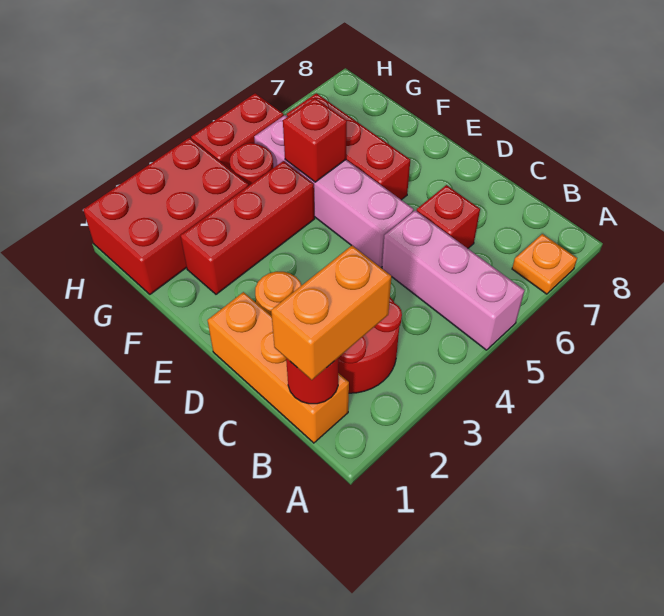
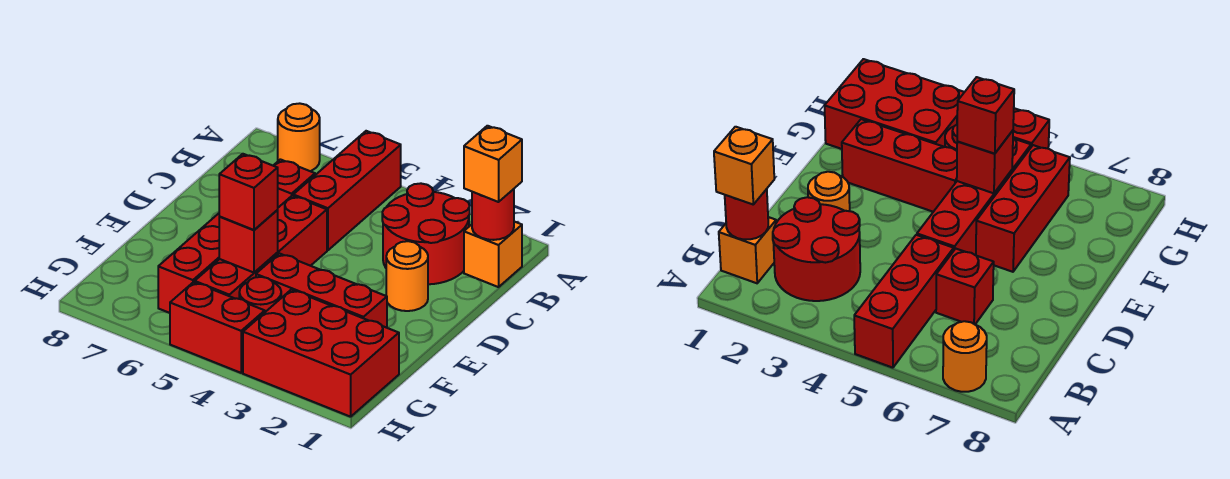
pink 1x3 brick [382,210,524,350] -> red 1x3 brick [293,131,401,250]
orange 1x1 plate [512,234,577,294] -> orange 1x1 round brick [278,103,320,171]
orange 1x3 brick [207,292,349,443] -> orange 1x1 brick [464,222,522,287]
orange 1x2 brick [271,246,392,380] -> orange 1x1 brick [464,126,522,202]
pink 1x4 brick [254,115,414,267] -> red 1x4 brick [195,196,327,299]
none -> red 1x1 brick [219,154,278,230]

